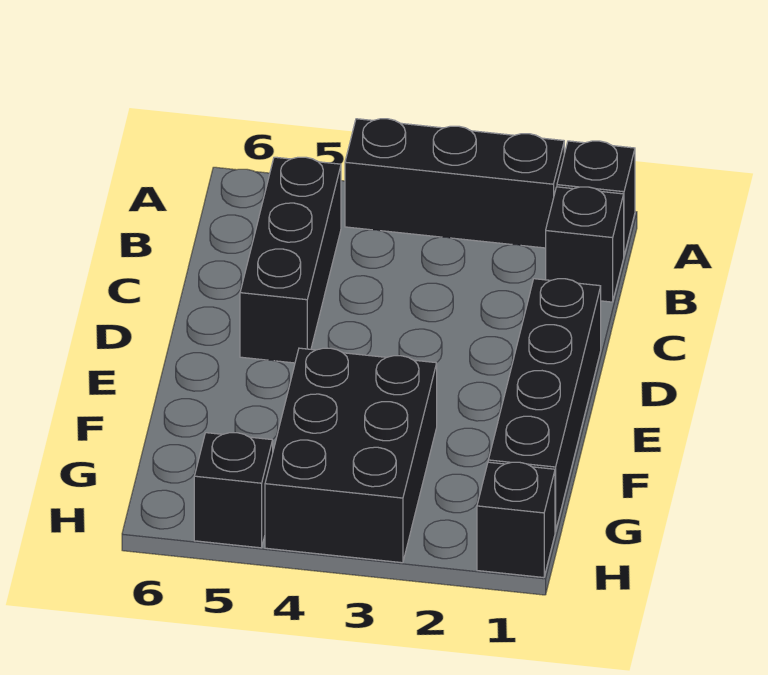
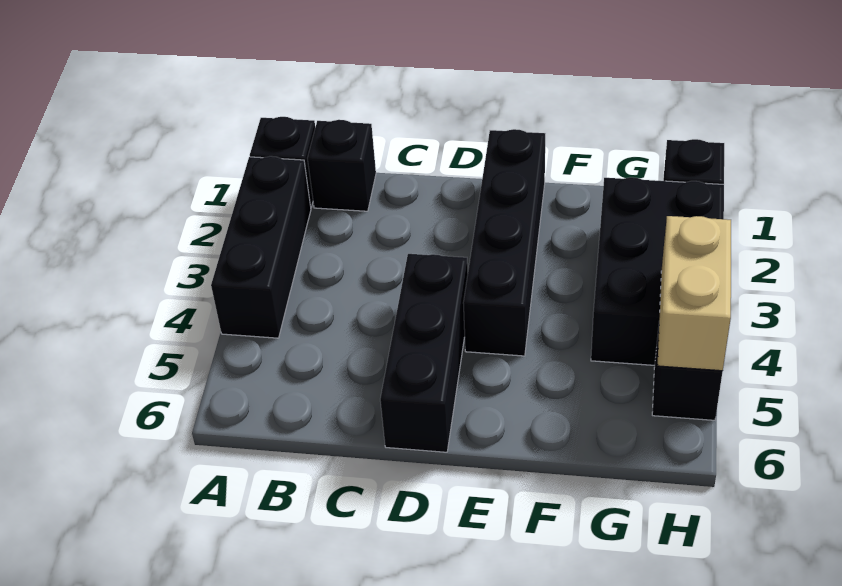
black 1x3 brick [240,157,341,363] -> black 1x3 brick turned to [380,254,468,452]
black 1x4 brick [488,279,601,531] -> black 1x4 brick turned to [463,129,545,356]
black 2x3 brick [265,348,437,563] -> black 2x3 brick turned to [591,177,724,365]
none -> tan 1x2 brick [657,216,731,371]

